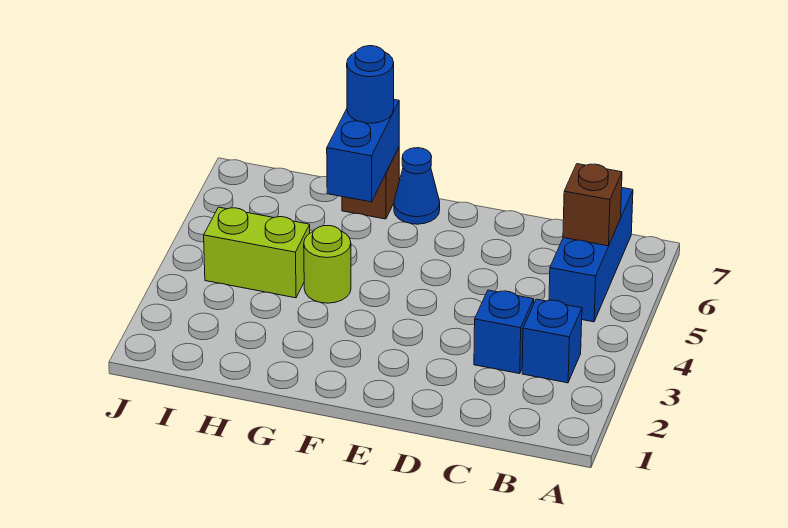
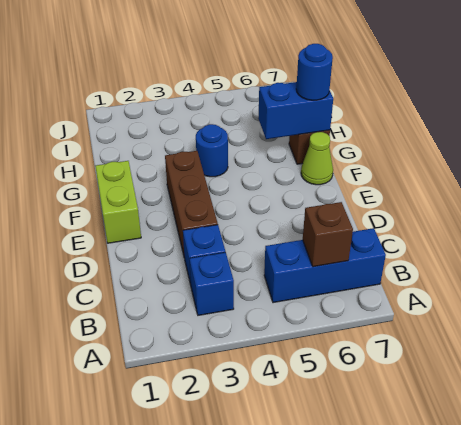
none -> brown 1x3 brick [165,151,218,255]
blue 1x1 cone [394,148,440,224] -> lime 1x1 cone [301,132,333,185]
lime 1x1 round brick [304,226,351,303] -> blue 1x1 round brick [196,124,228,177]
lime 1x2 brick [204,207,310,298] -> lime 1x2 brick moved to [95,161,141,243]

